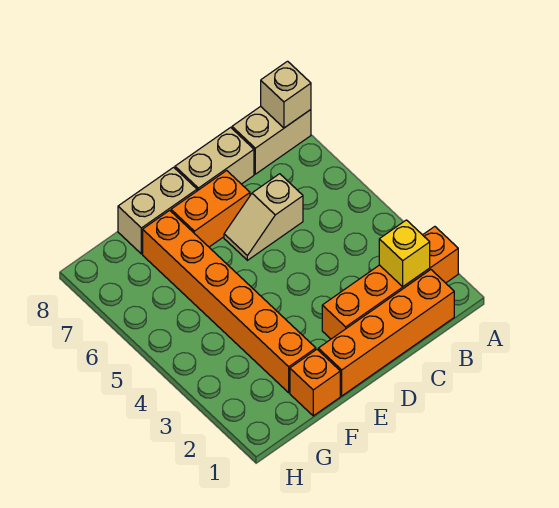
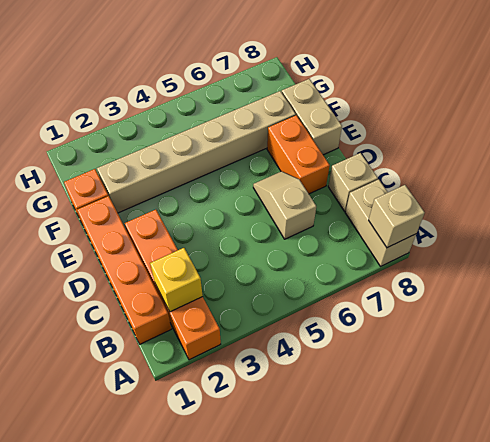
tan 1x2 brick [175,127,254,191] -> tan 1x1 brick [328,153,378,211]
orange 1x6 brick [143,210,316,393] -> tan 1x6 brick [97,91,296,213]

